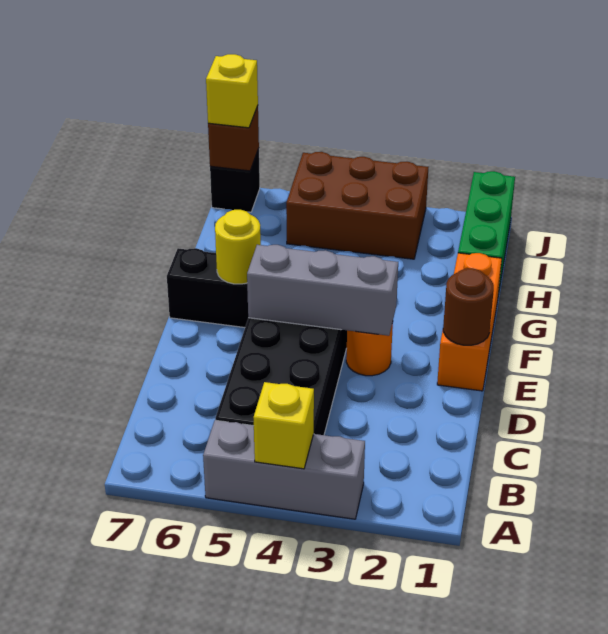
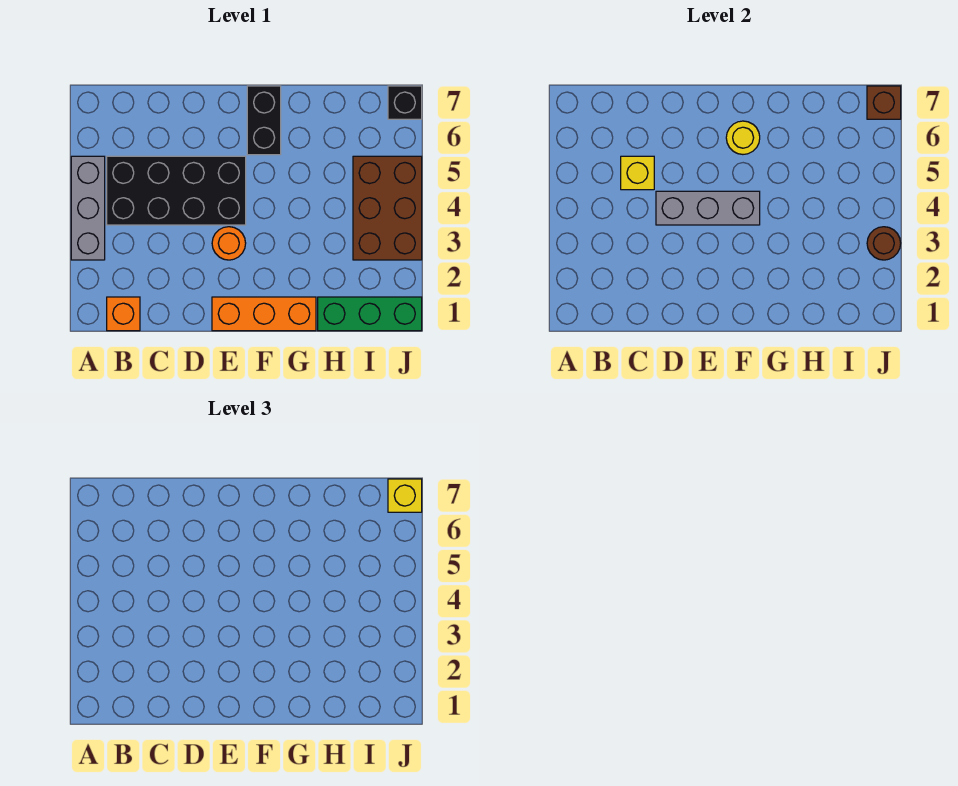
yellow 1x1 brick [253,382,314,469] -> yellow 1x1 brick moved to [621,156,654,190]
none -> orange 1x1 brick [107,297,140,331]
brown 1x1 round brick [443,268,494,345] -> brown 1x1 round brick moved to [867,227,901,260]
grey 1x3 brick [247,245,398,336] -> grey 1x3 brick turned to [656,191,760,225]

